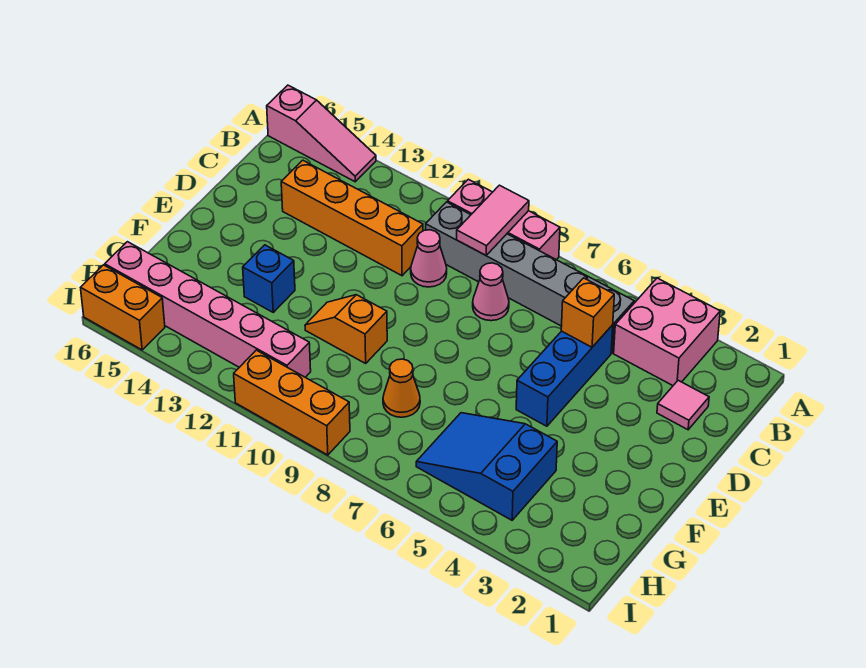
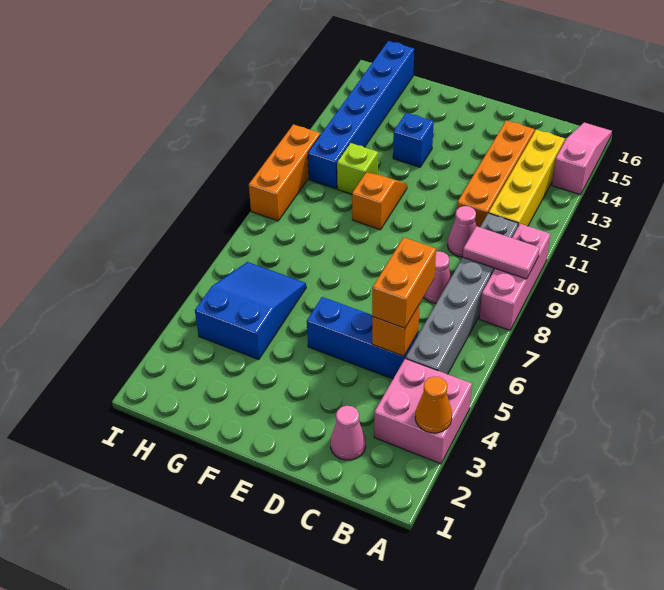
pink 1x3 slope [267,85,376,182] -> pink 1x3 slope turned to [552,122,612,195]
none -> yellow 1x4 brick [489,130,565,226]
pink 1x1 tile [657,380,709,430] -> pink 1x1 cone [330,406,366,460]
orange 1x1 cone [383,359,420,417] -> orange 1x1 cone moved to [415,376,452,433]
none -> lime 1x1 brick [337,143,378,194]
pink 1x6 brick [105,242,311,377] -> blue 1x6 brick [308,41,414,189]
orange 1x2 brick [81,265,165,350] -> orange 1x2 brick moved to [372,237,436,328]

